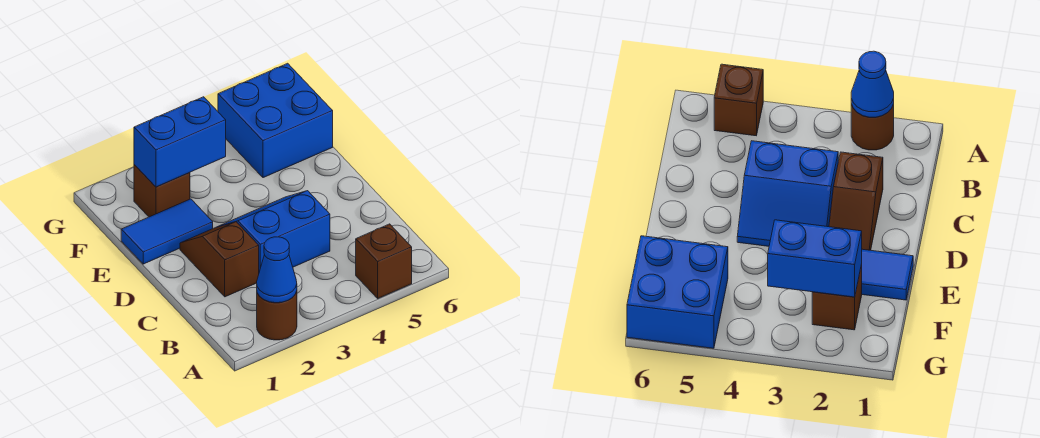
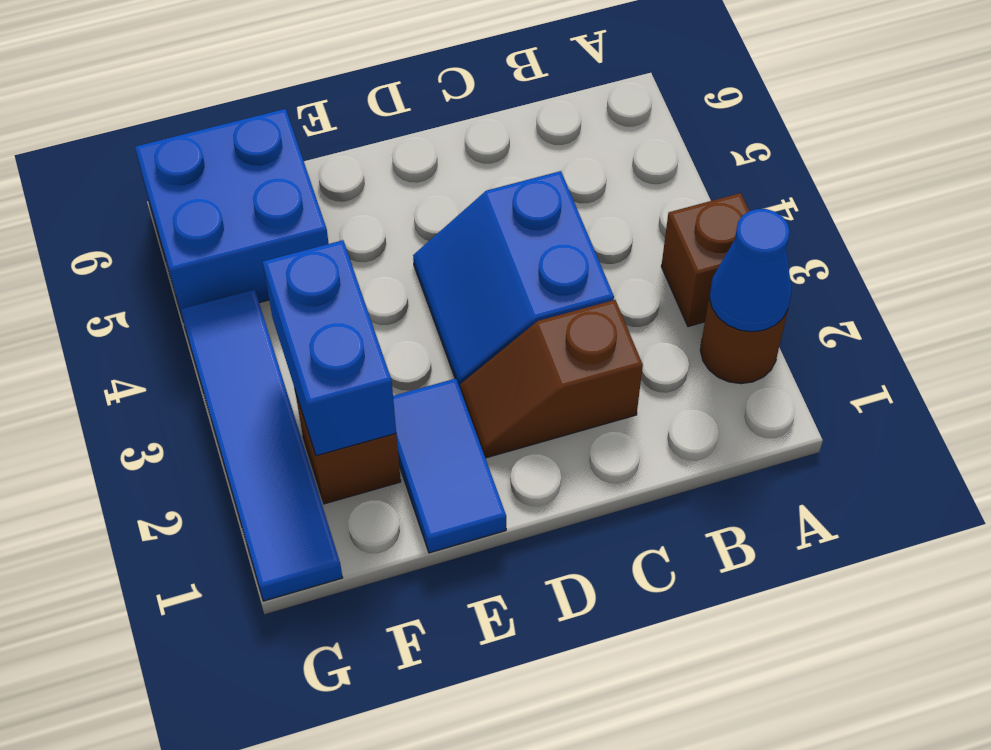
brown 1x1 brick [356,224,412,298] -> brown 1x1 brick moved to [661,193,749,327]
none -> blue 1x4 tile [180,289,343,601]

